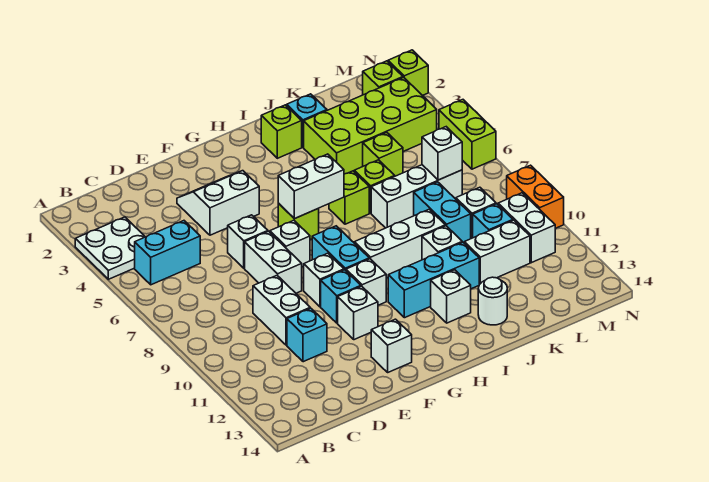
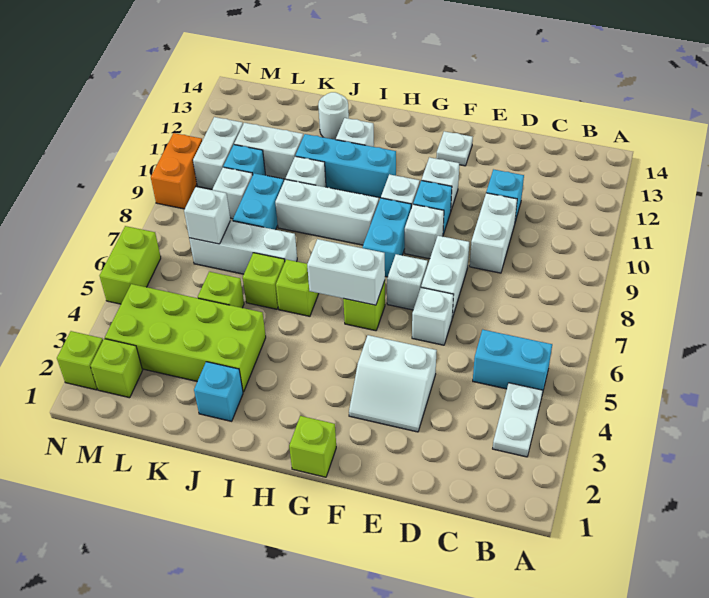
white 2x2 plate [75,217,145,279] -> white 1x2 plate [493,383,543,457]
white 1x1 brick [371,319,412,372] -> white 1x1 plate [436,131,473,166]
lime 1x1 brick [261,105,302,158] -> lime 1x1 brick moved to [289,416,336,477]

